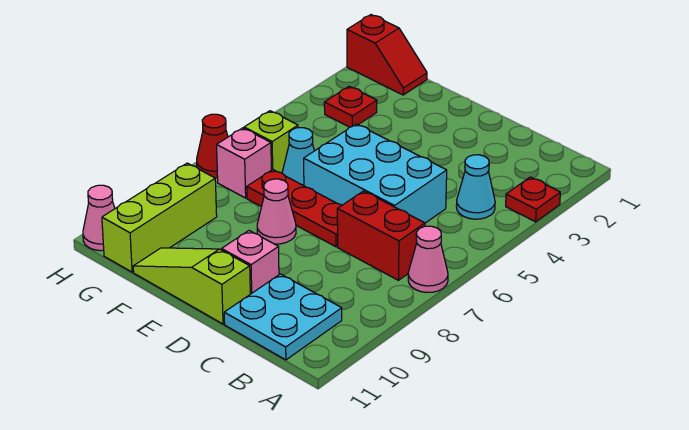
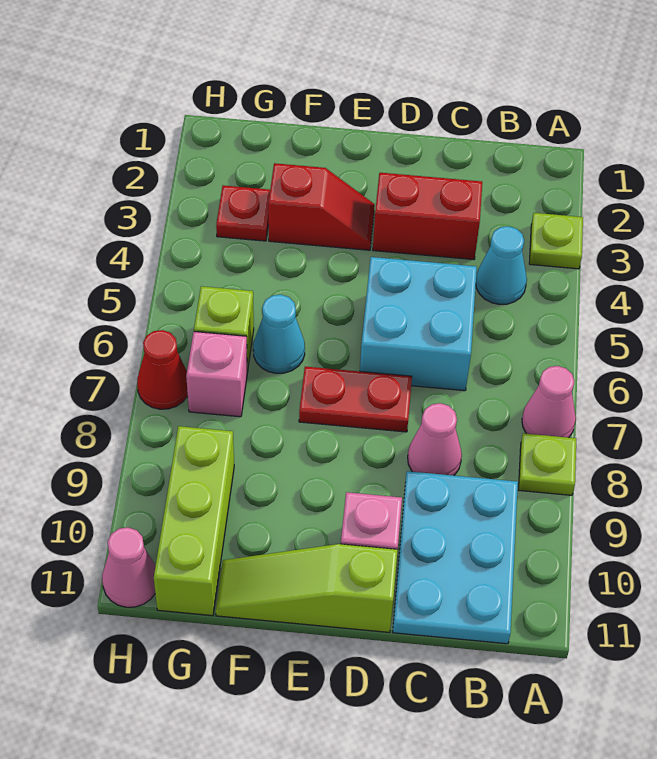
red 1x1 plate [506,177,560,222] -> lime 1x1 plate [529,213,583,269]
none -> lime 1x1 plate [519,433,576,495]
red 1x2 brick [337,191,425,280] -> red 1x2 brick moved to [373,173,482,260]
cyan 2x2 plate [224,274,342,360] -> cyan 2x3 plate [393,471,518,644]
cyan 2x3 brick [304,124,447,223] -> cyan 2x2 brick [360,257,477,391]
red 1x3 plate [247,170,342,247] -> red 1x2 plate [299,367,412,432]
pink 1x1 cone [257,179,296,244] -> pink 1x1 cone moved to [408,403,462,476]
red 1x2 slope [347,15,427,95] -> red 1x2 slope moved to [268,163,375,250]

